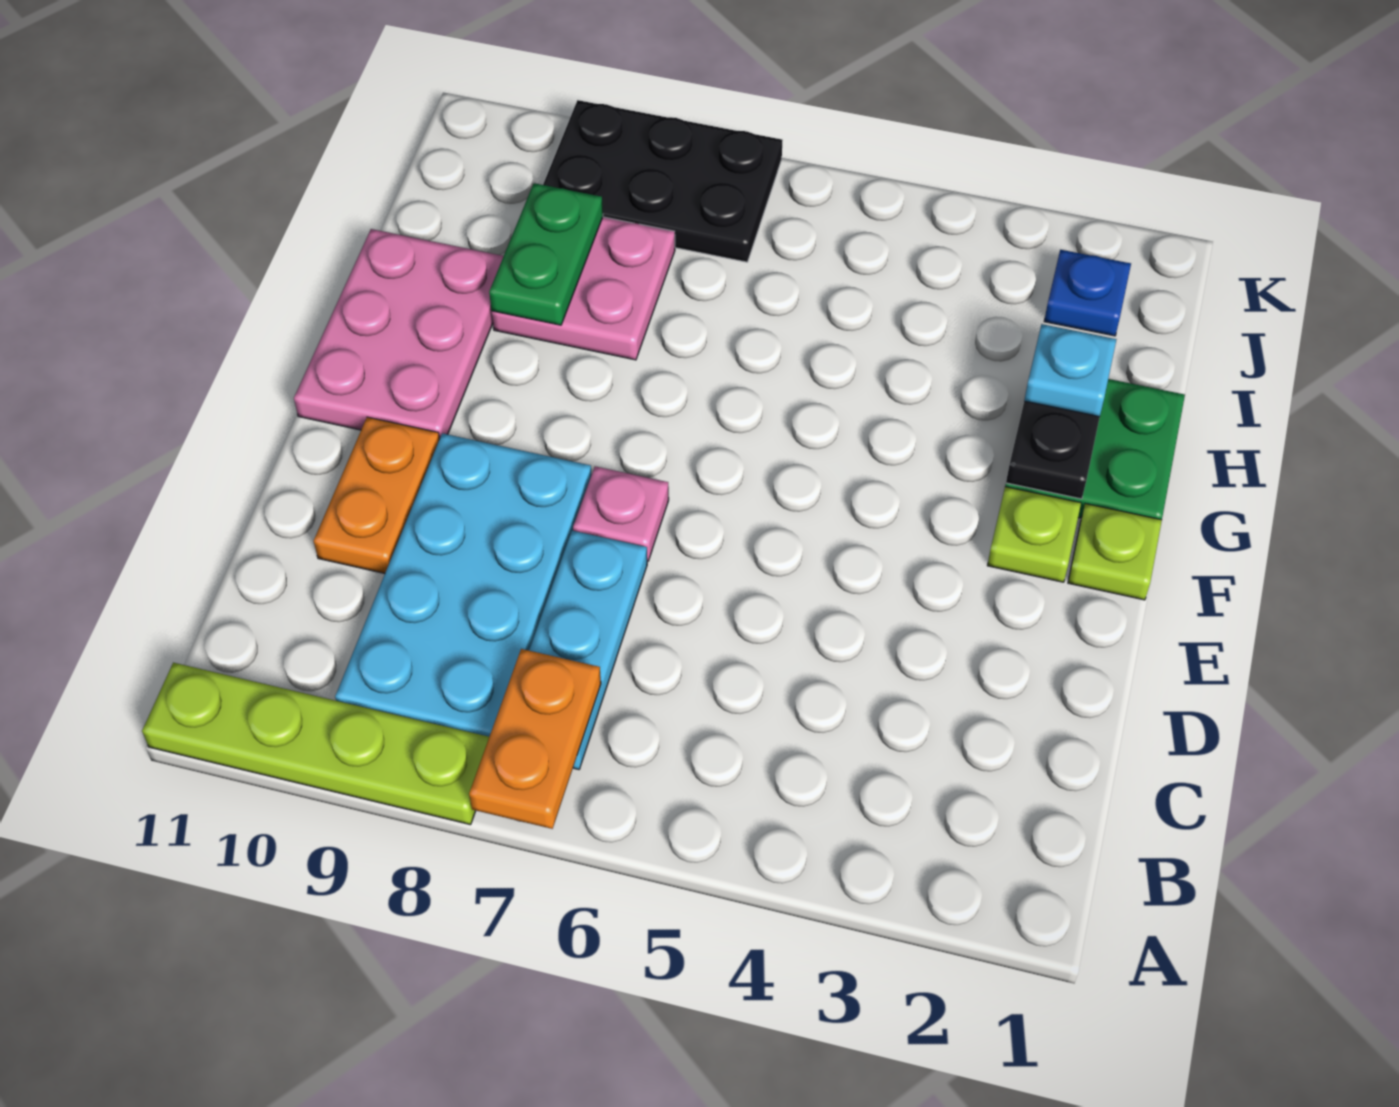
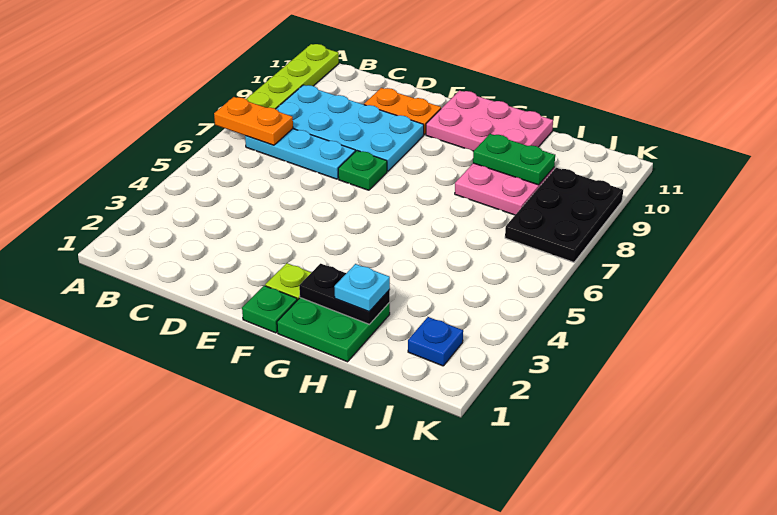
pink 1x1 plate [573,466,669,561] -> green 1x1 plate [338,151,387,190]
lime 1x1 plate [1068,504,1162,600] -> green 1x1 plate [242,286,297,333]

